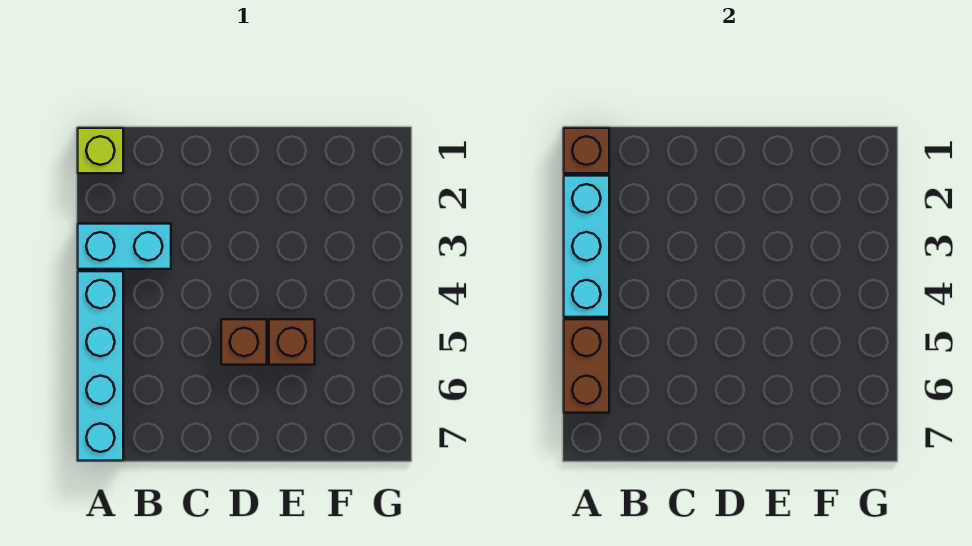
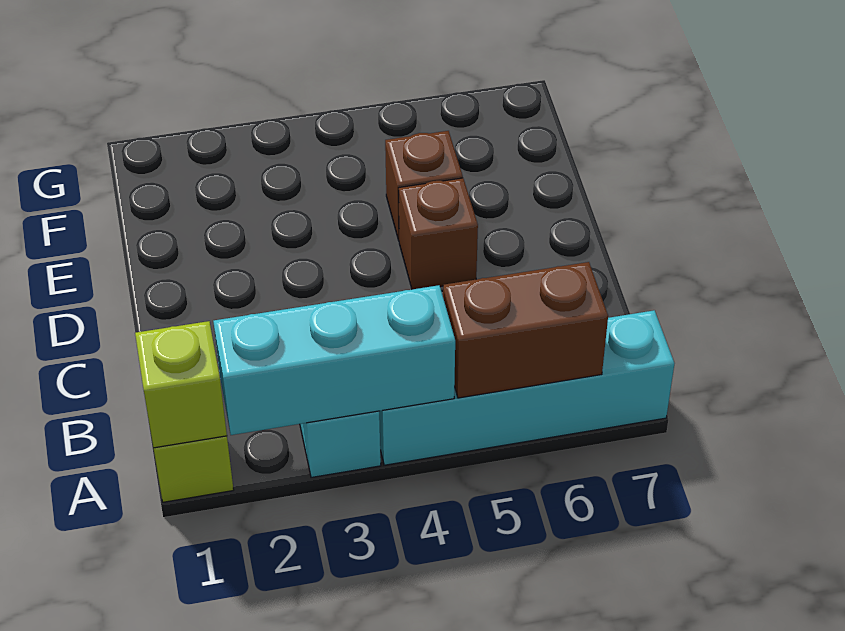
brown 1x1 brick [564,128,609,173] -> lime 1x1 brick [135,321,227,448]

